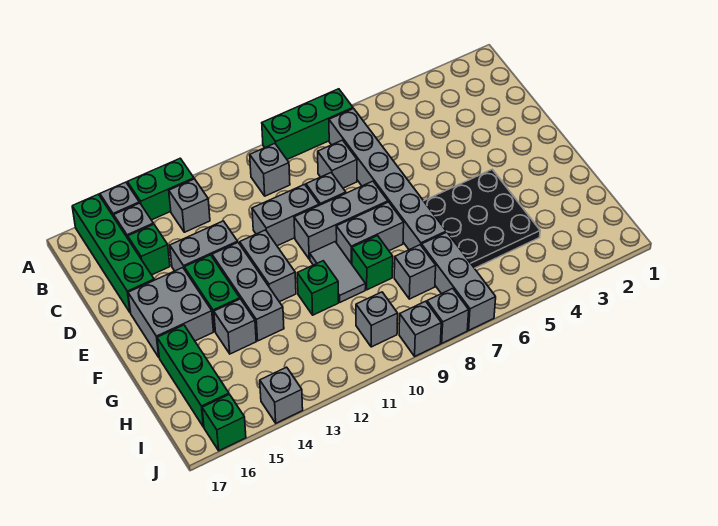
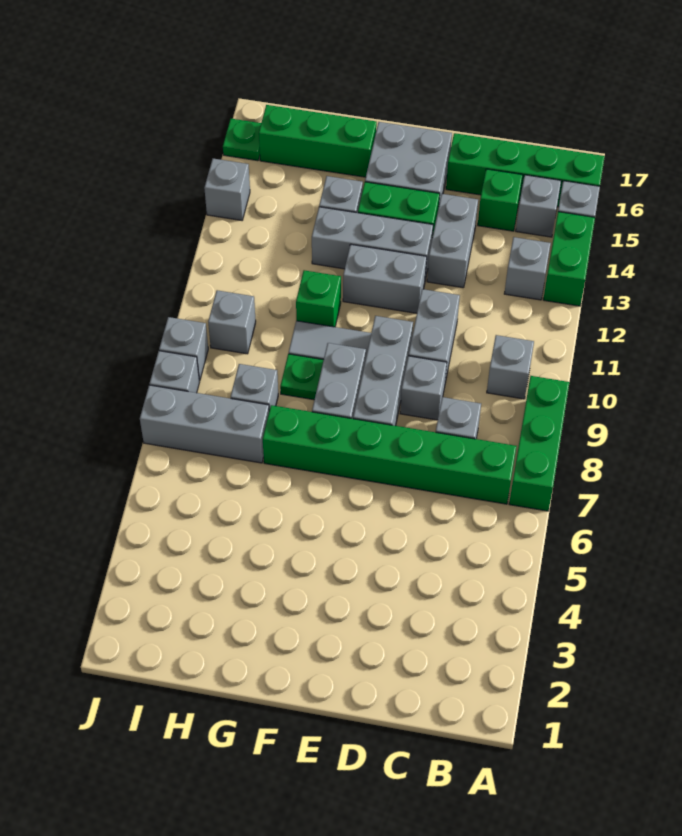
grey 1x6 brick [329,109,446,250] -> green 1x6 brick [263,405,516,504]
black 3x3 plate [424,169,540,268] -> none
green 1x1 brick [352,236,393,290] -> green 1x1 plate [280,354,324,400]
green 1x1 brick [202,394,246,451] -> green 1x1 plate [223,119,261,161]

